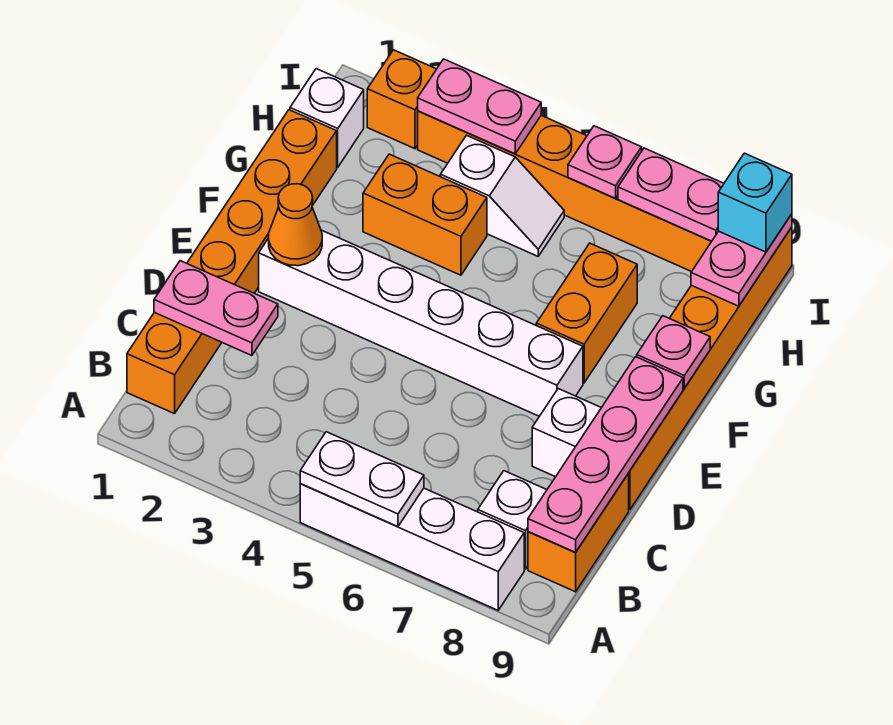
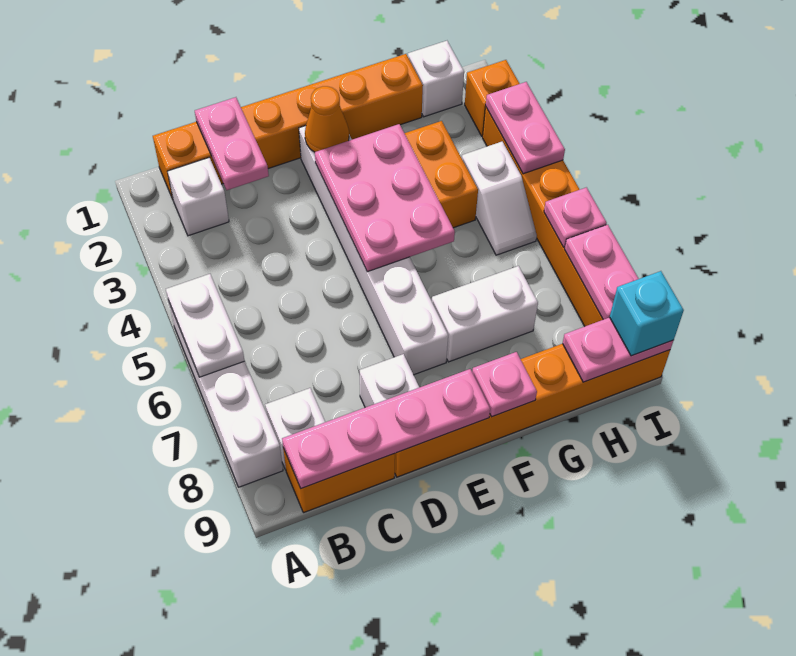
none -> white 1x1 brick [167,158,229,236]
none -> pink 2x3 plate [315,124,455,272]
orange 1x2 brick [536,243,637,383] -> white 1x2 brick [432,266,538,362]

